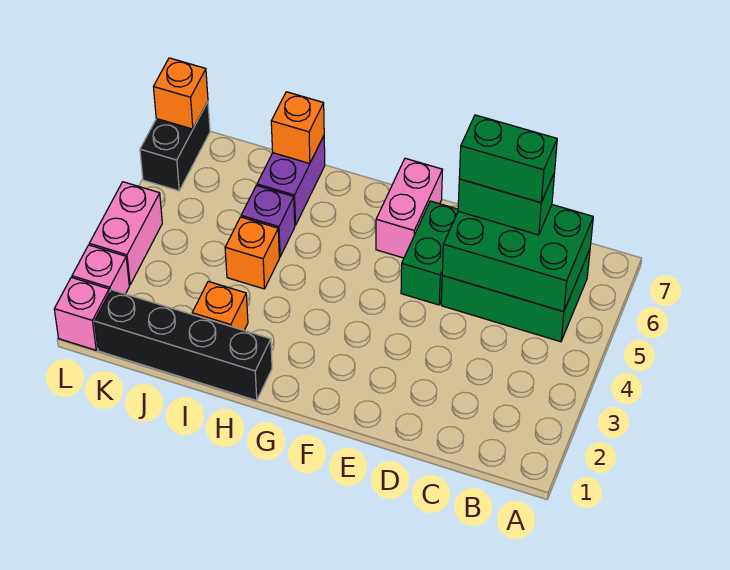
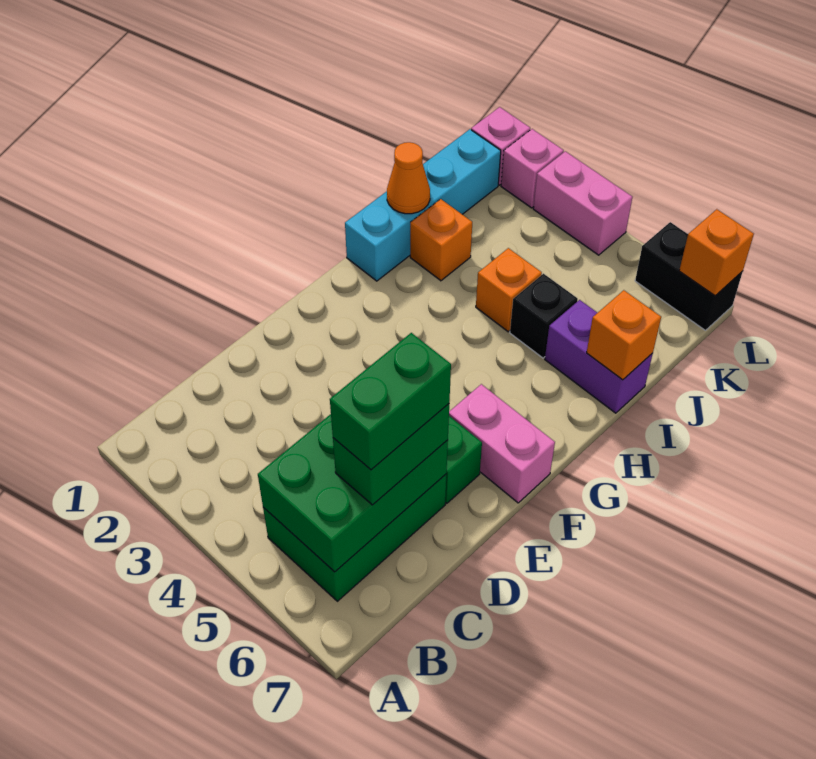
black 1x4 brick [94,290,272,400] -> cyan 1x4 brick [345,129,501,281]
none -> orange 1x1 cone [387,142,430,214]
purple 1x1 brick [241,185,295,257] -> black 1x1 brick [510,274,578,358]

